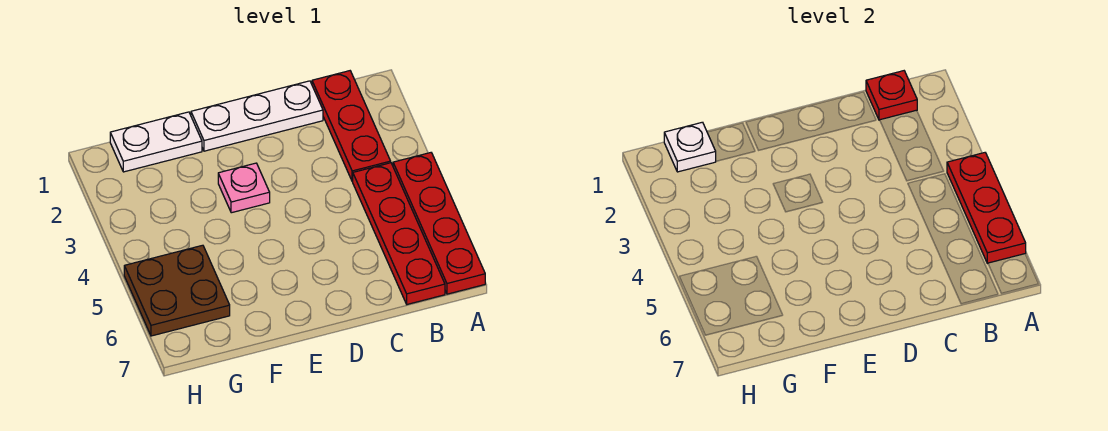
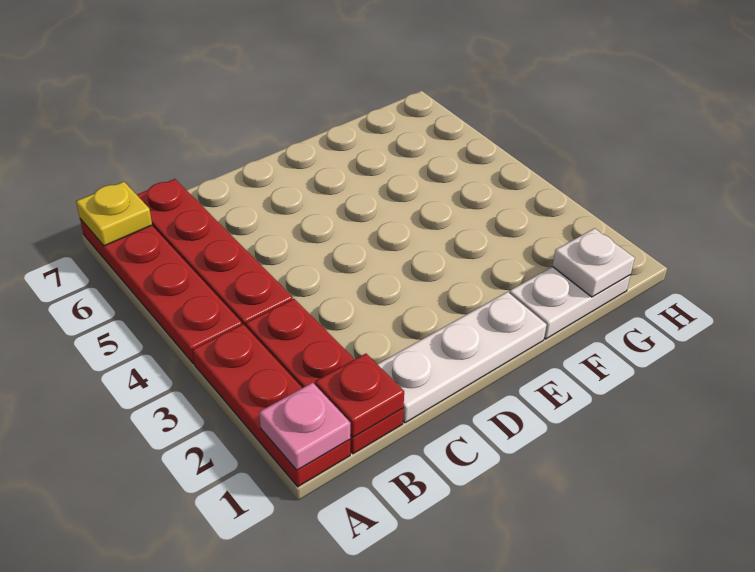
red 1x3 plate [947,153,1026,263] -> red 1x3 plate moved to [193,324,350,487]
none -> yellow 1x1 plate [76,182,152,246]
pink 1x1 plate [218,163,270,213] -> pink 1x1 plate moved to [259,383,350,470]
brown 2x2 plate [124,245,230,336] -> none

